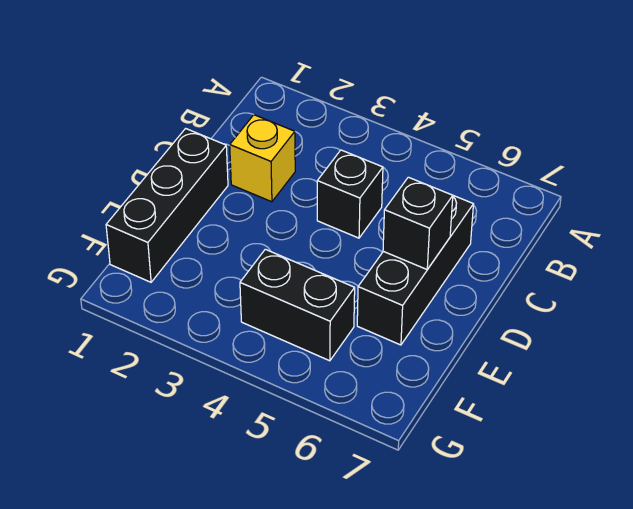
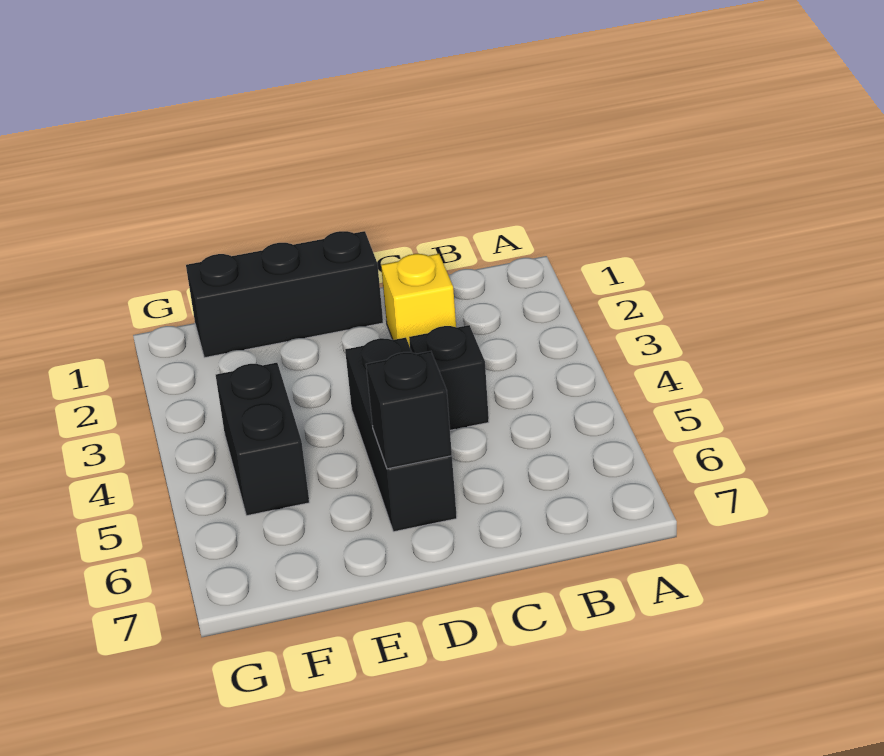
black 1x3 brick [357,196,473,345] -> black 1x3 brick turned to [345,338,457,532]

